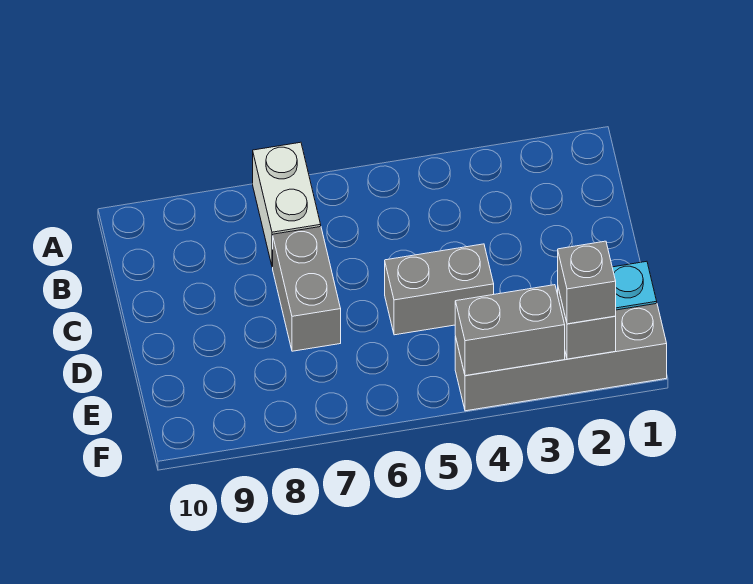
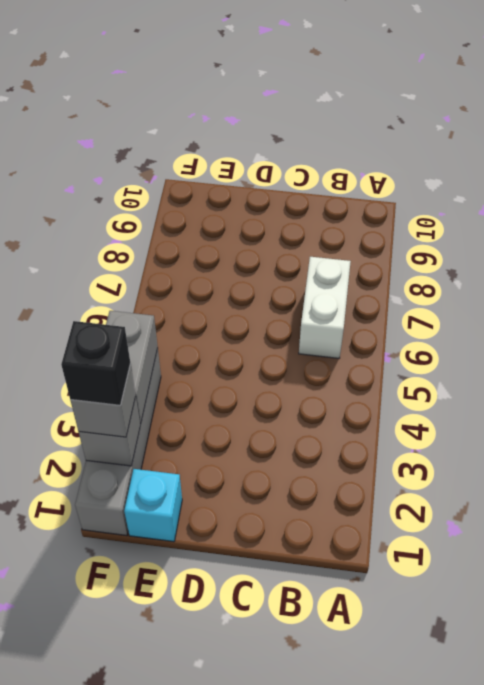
white 1x2 brick [253,142,321,267] -> white 1x2 brick turned to [299,257,351,358]
grey 1x2 brick [273,227,341,351] -> none
grey 1x2 brick [385,244,494,335] -> none
none -> black 1x1 brick [61,321,130,405]

